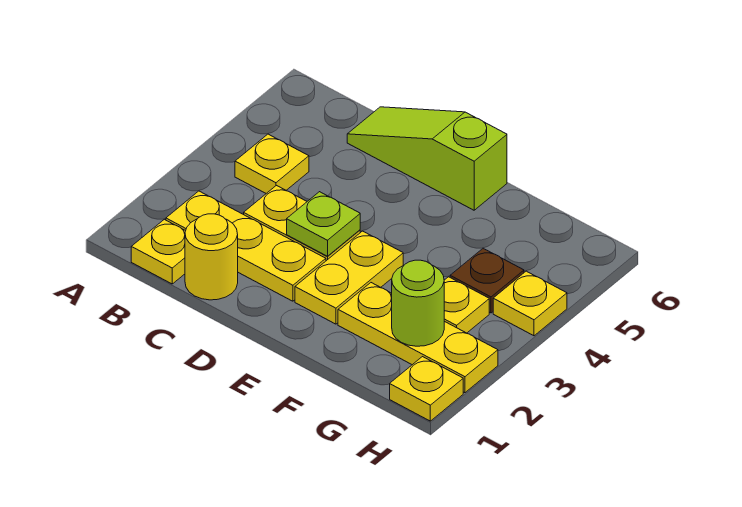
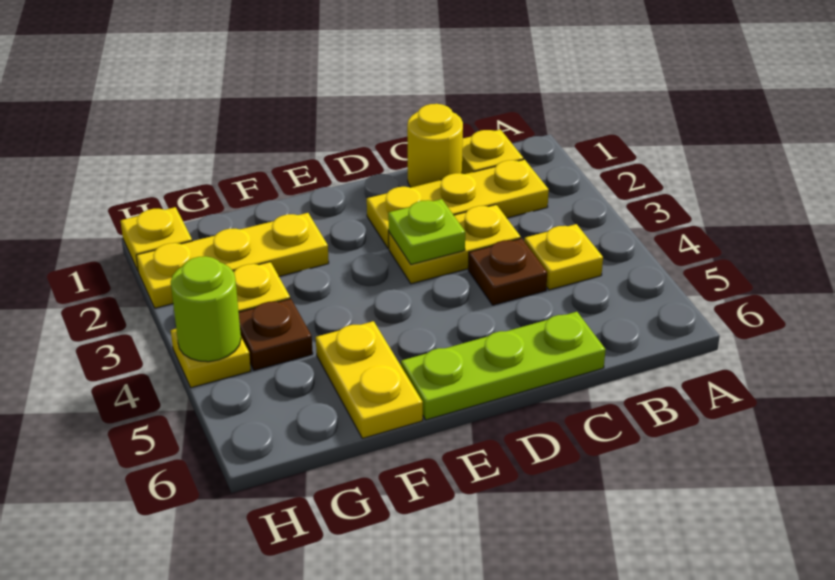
none -> brown 1x1 plate [468,238,547,305]
lime 1x3 slope [347,107,507,210] -> lime 1x3 plate [401,312,606,420]
yellow 1x2 plate [295,231,403,324] -> yellow 1x2 plate moved to [316,321,423,438]
lime 1x1 round brick [391,260,444,346] -> lime 1x1 round brick moved to [171,256,241,362]

